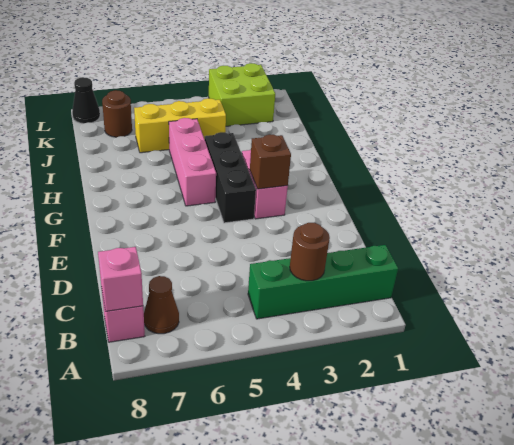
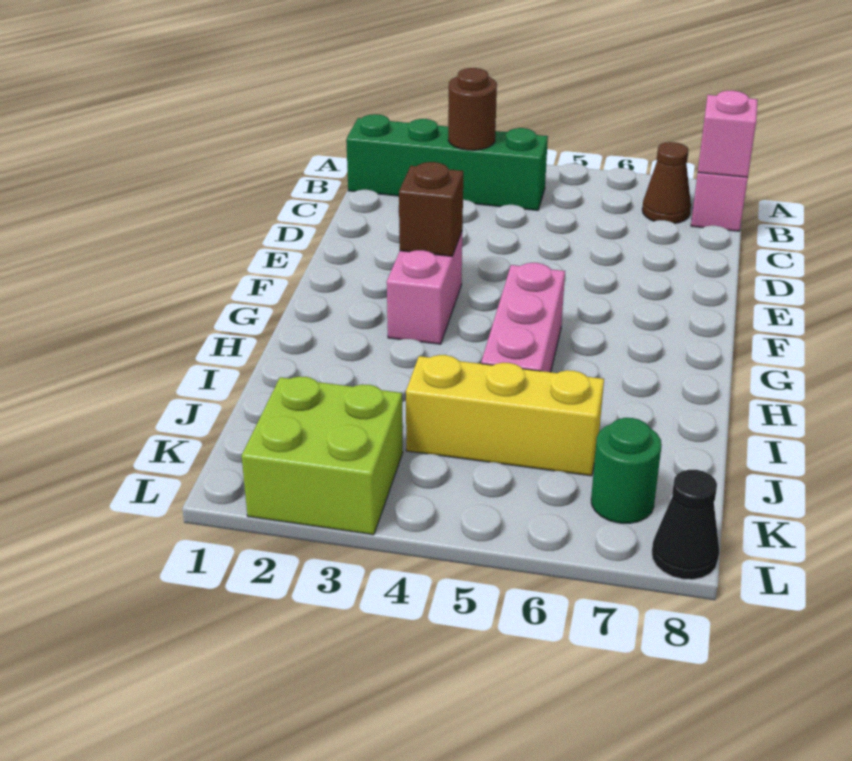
black 1x3 brick [205,132,256,223] -> none
brown 1x1 round brick [102,90,132,137] -> green 1x1 round brick [591,418,662,523]

